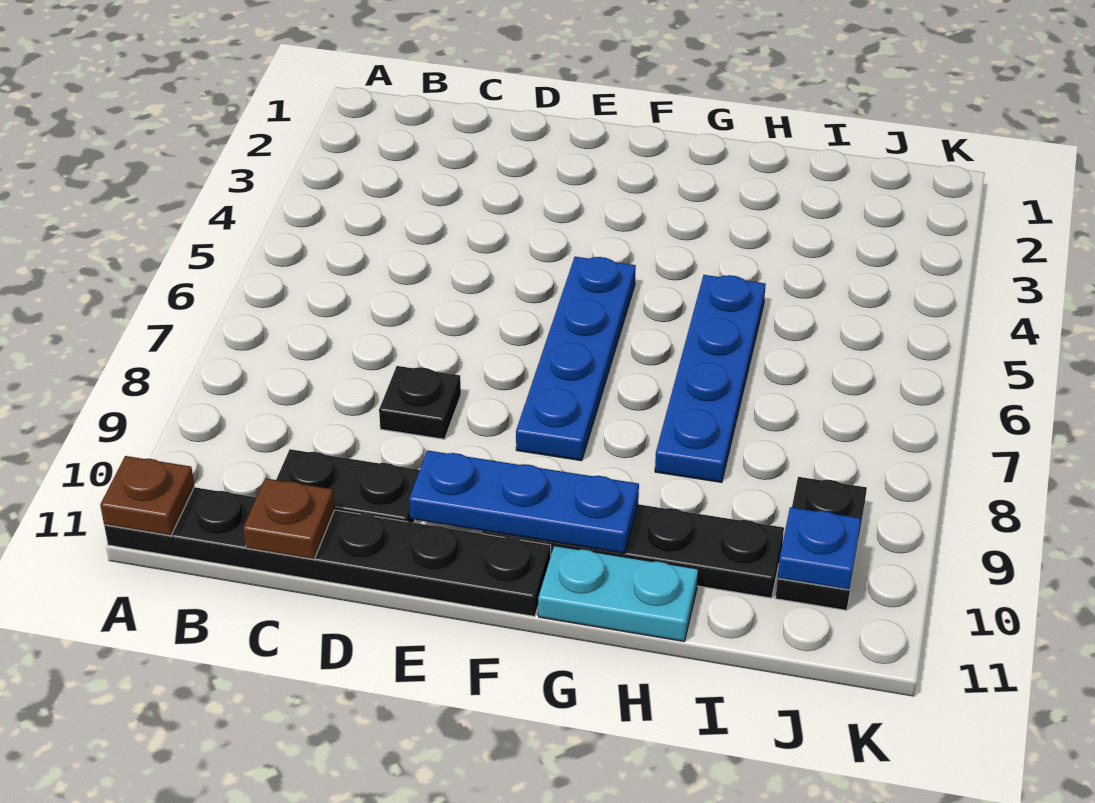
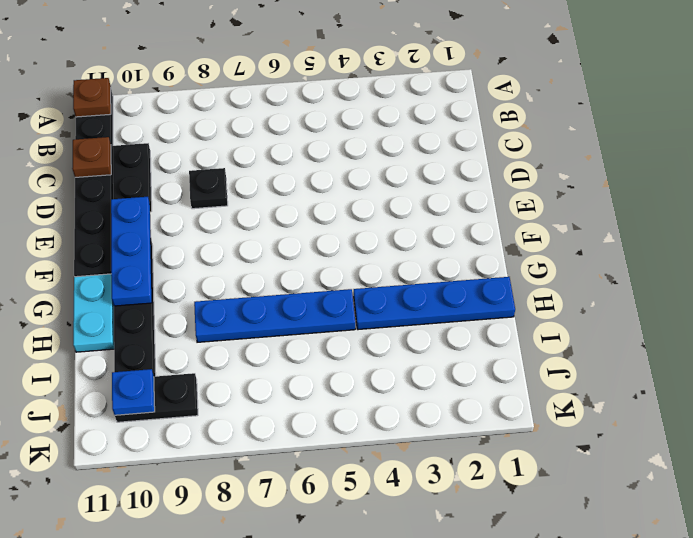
blue 1x4 plate [516,257,636,461] -> blue 1x4 plate moved to [354,277,515,330]

